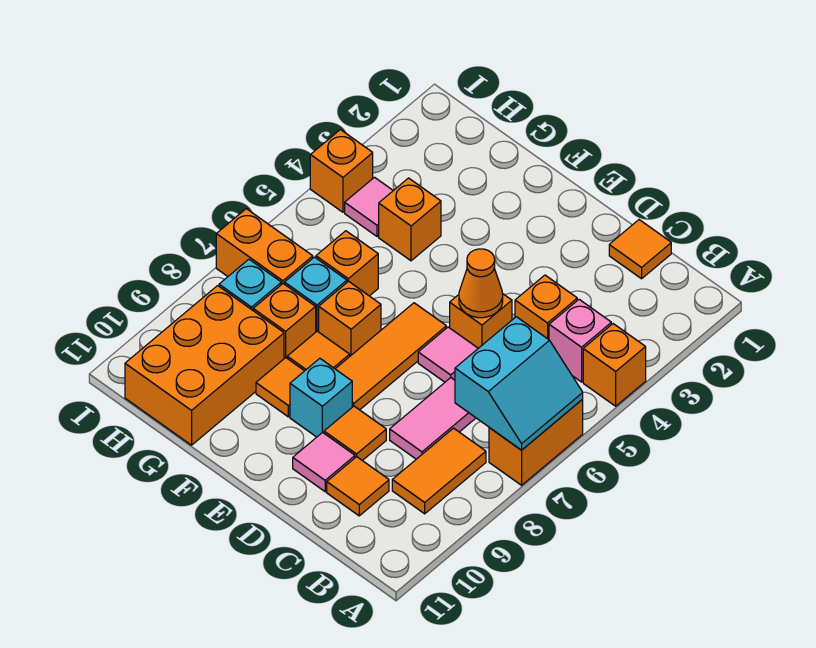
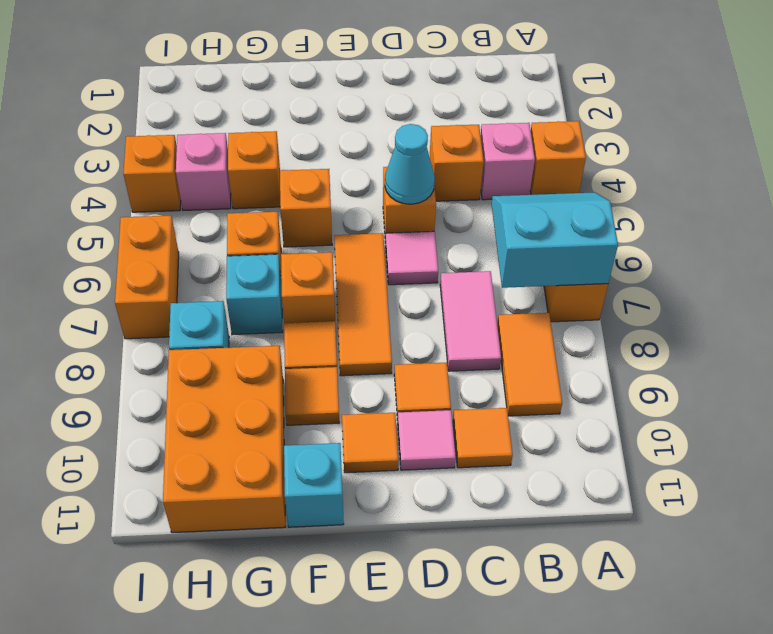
cyan 2x2 slope [455,317,583,450] -> cyan 2x2 slope turned to [492,192,618,288]
orange 1x1 tile [609,220,671,279] -> orange 1x1 tile moved to [342,413,399,473]
orange 1x1 cone [459,249,503,318] -> cyan 1x1 cone [385,124,435,204]
cyan 1x1 brick [290,358,352,437] -> cyan 1x1 brick moved to [284,443,344,527]
orange 1x1 brick [253,284,316,359] -> orange 1x1 brick moved to [280,169,332,247]
pink 1x1 tile [345,177,393,236] -> pink 1x1 brick [176,133,231,210]
orange 1x2 brick [216,209,313,285] -> orange 1x2 brick turned to [115,215,179,339]

